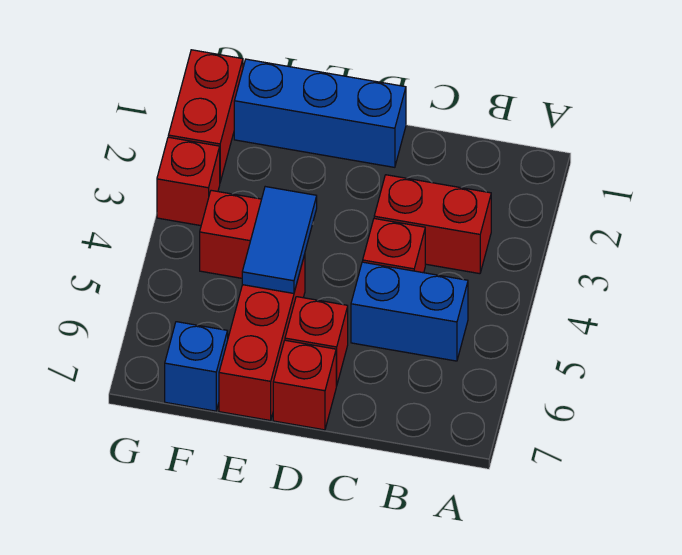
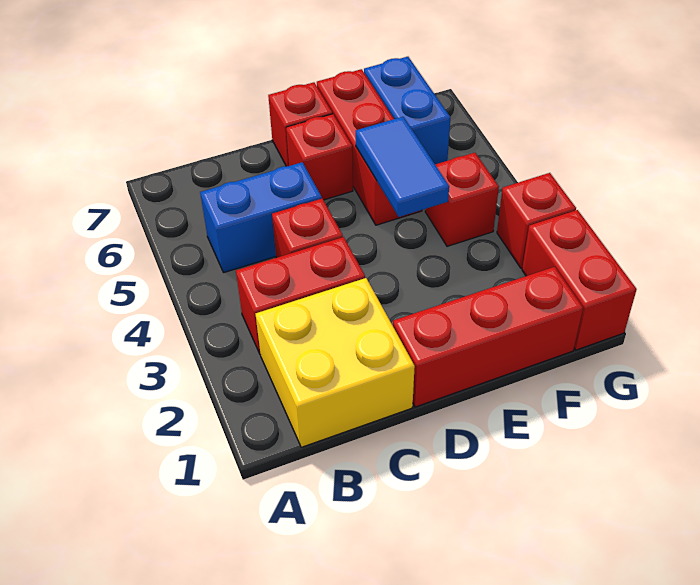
none -> yellow 2x2 brick [256,278,415,447]
blue 1x3 brick [234,59,406,167] -> red 1x3 brick [393,267,583,407]
blue 1x1 brick [165,322,228,411] -> blue 1x2 brick [364,57,450,164]

